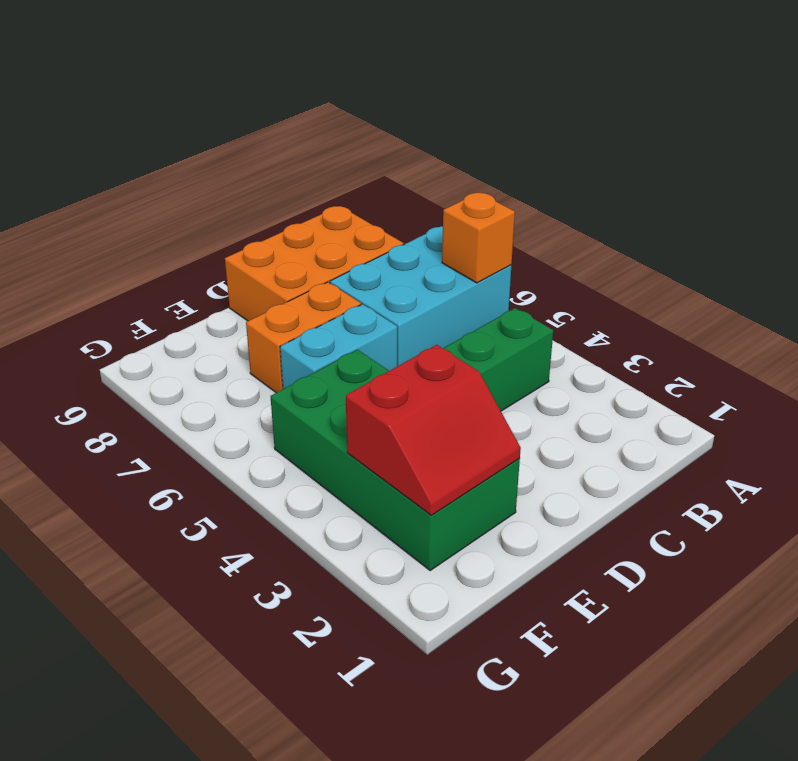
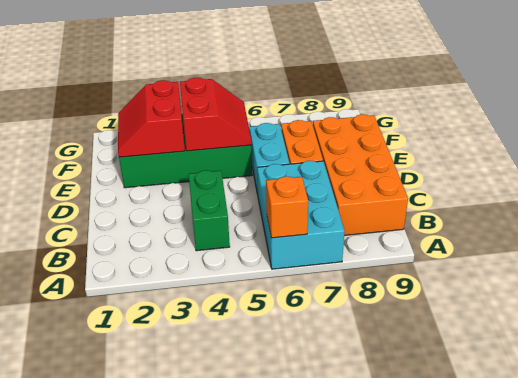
orange 2x3 brick [225,206,404,321] -> orange 2x4 brick [313,114,408,235]
none -> red 2x2 slope [180,78,251,151]

